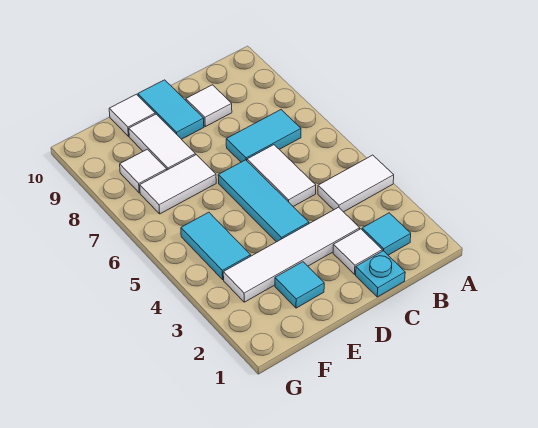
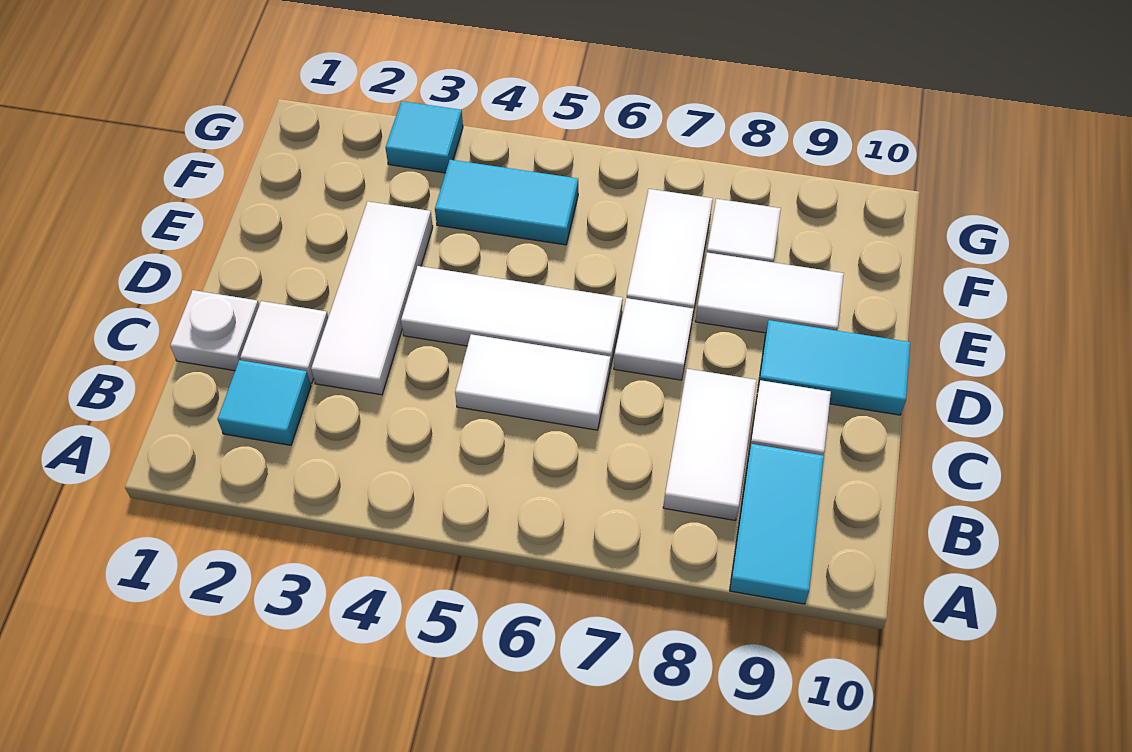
white 1x2 tile [318,155,394,212] -> white 1x2 tile moved to [663,369,757,520]
cyan 1x2 tile [226,110,301,162] -> cyan 1x2 tile moved to [730,444,824,604]
cyan 1x1 plate [356,251,405,297] -> white 1x1 plate [170,290,259,371]
white 1x4 tile [223,207,360,302] -> white 1x3 tile [311,201,433,395]
cyan 1x3 tile [218,160,309,242] -> white 1x3 tile [401,266,623,368]
cyan 1x1 tile [275,262,324,308] -> cyan 1x1 tile moved to [386,101,463,173]
white 1x1 tile [109,94,155,136] -> white 1x1 tile moved to [614,298,694,380]

